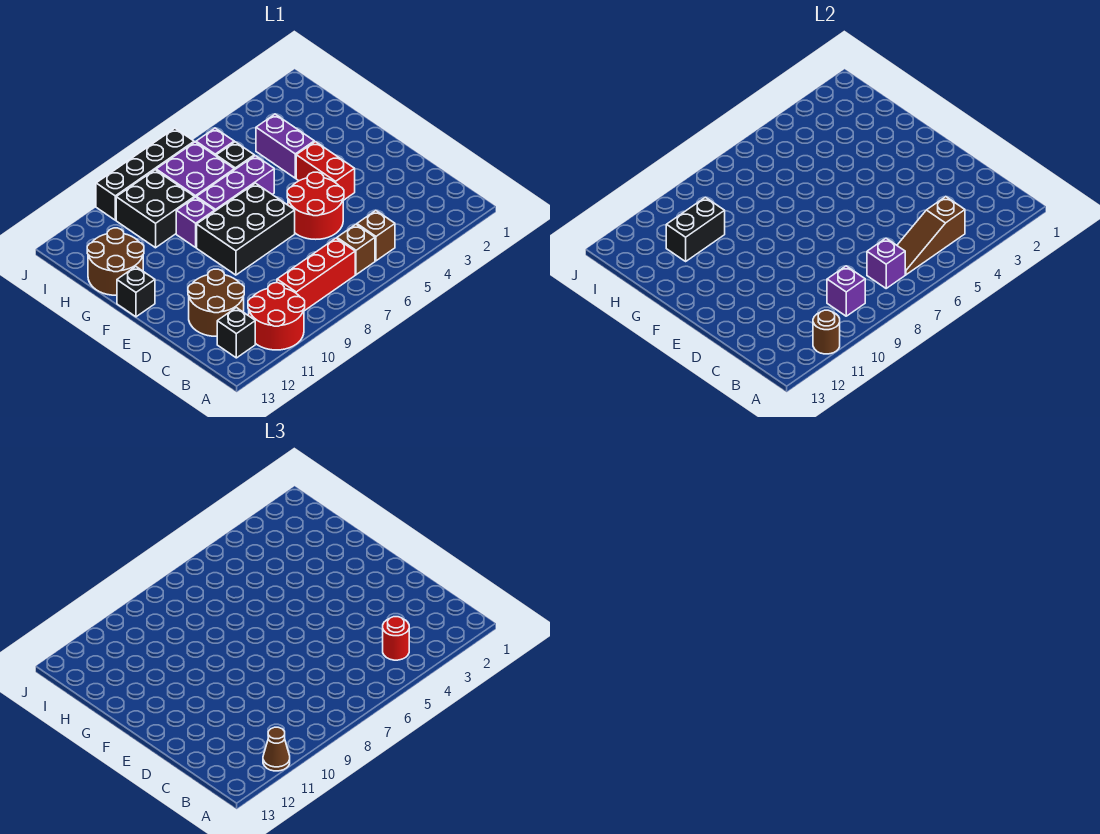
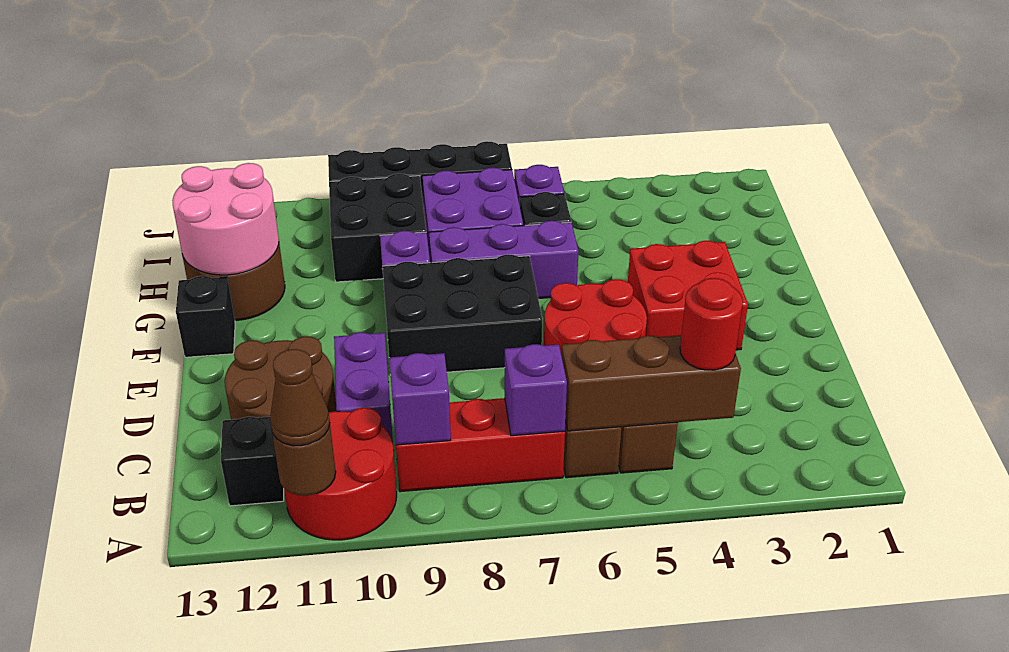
brown 1x3 slope [897,197,965,275] -> brown 1x3 brick [561,335,741,431]
red 1x2 brick [296,142,355,200] -> red 2x2 brick [628,241,748,350]
purple 1x2 brick [256,114,314,178] -> purple 1x2 brick moved to [334,332,394,451]
none -> pink 2x2 round brick [172,163,279,275]
black 1x2 brick [666,197,725,261] -> none

